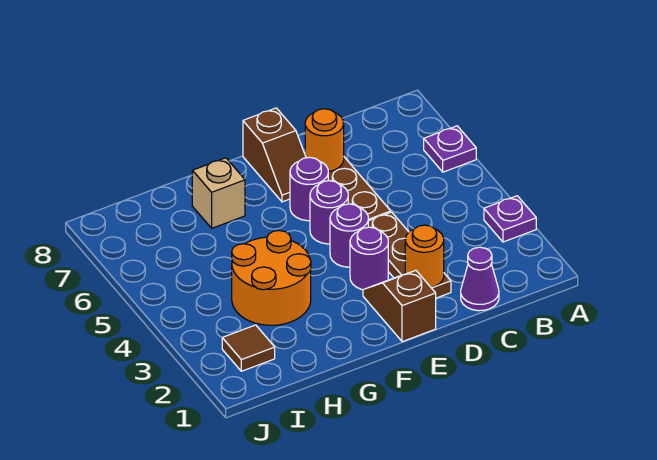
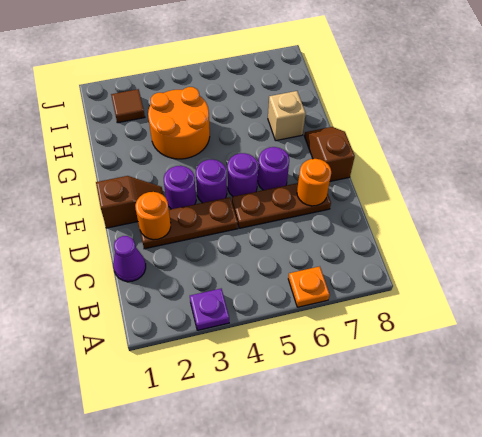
purple 1x1 plate [424,126,476,172] -> orange 1x1 plate [288,266,330,307]
brown 1x2 slope [243,108,306,202] -> brown 1x2 slope turned to [304,127,355,181]

